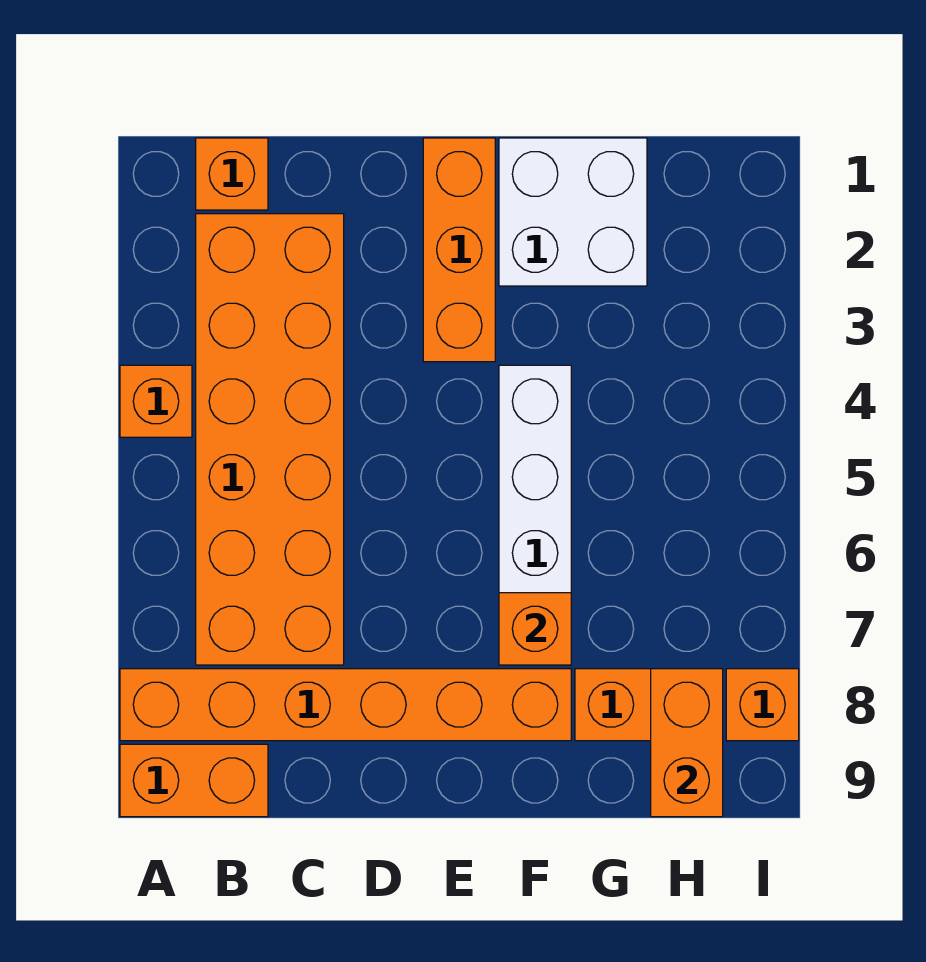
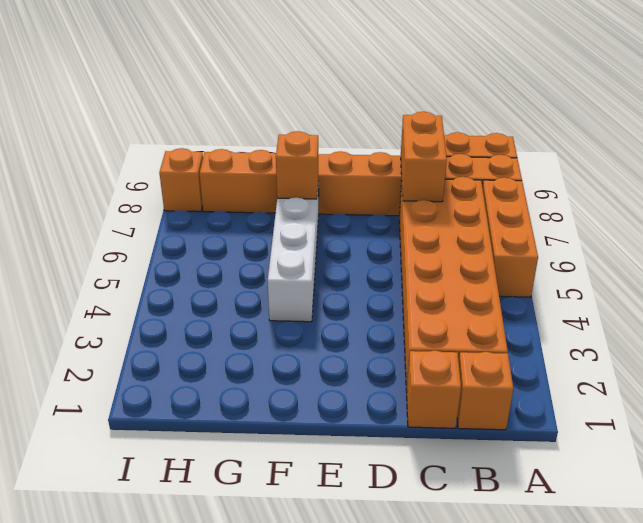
orange 1x1 brick [120,365,192,437] -> orange 1x1 brick moved to [406,350,461,428]
orange 1x3 brick [423,138,495,362] -> orange 1x3 brick moved to [482,177,538,297]
white 2x2 brick [499,138,647,286] -> none
orange 1x2 brick [651,669,723,817] -> orange 1x2 brick moved to [401,112,447,202]

